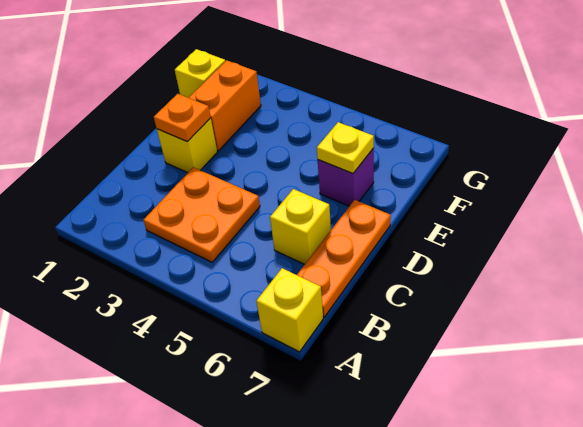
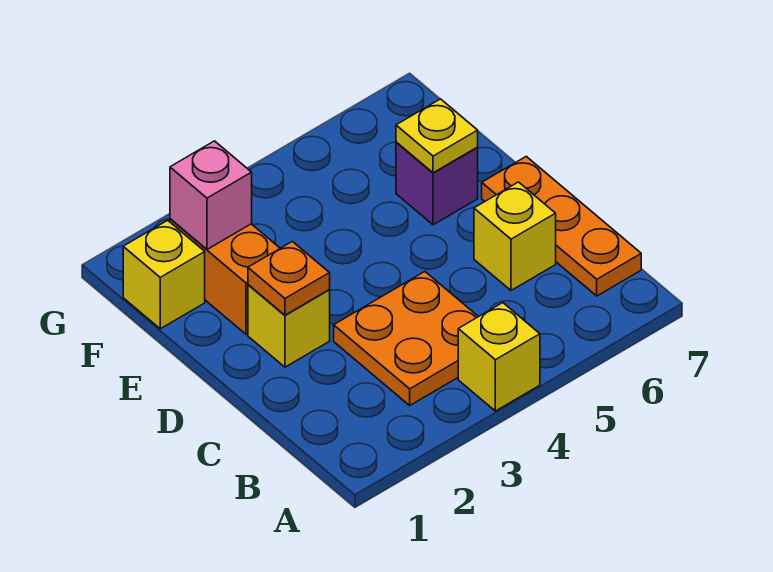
yellow 1x1 brick [256,268,323,352] -> yellow 1x1 brick moved to [458,303,540,411]
none -> pink 1x1 brick [170,141,252,249]

